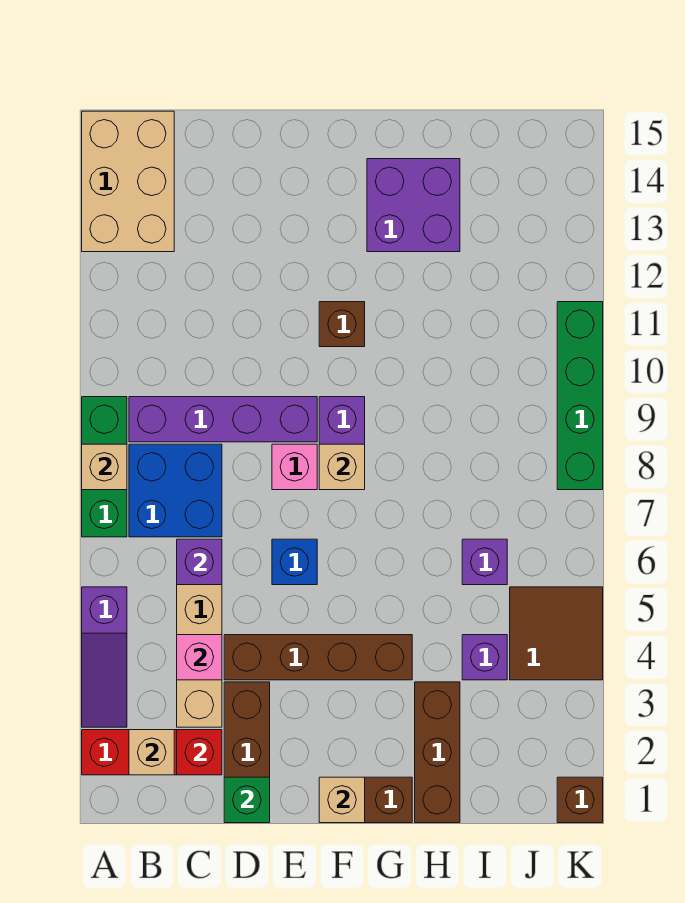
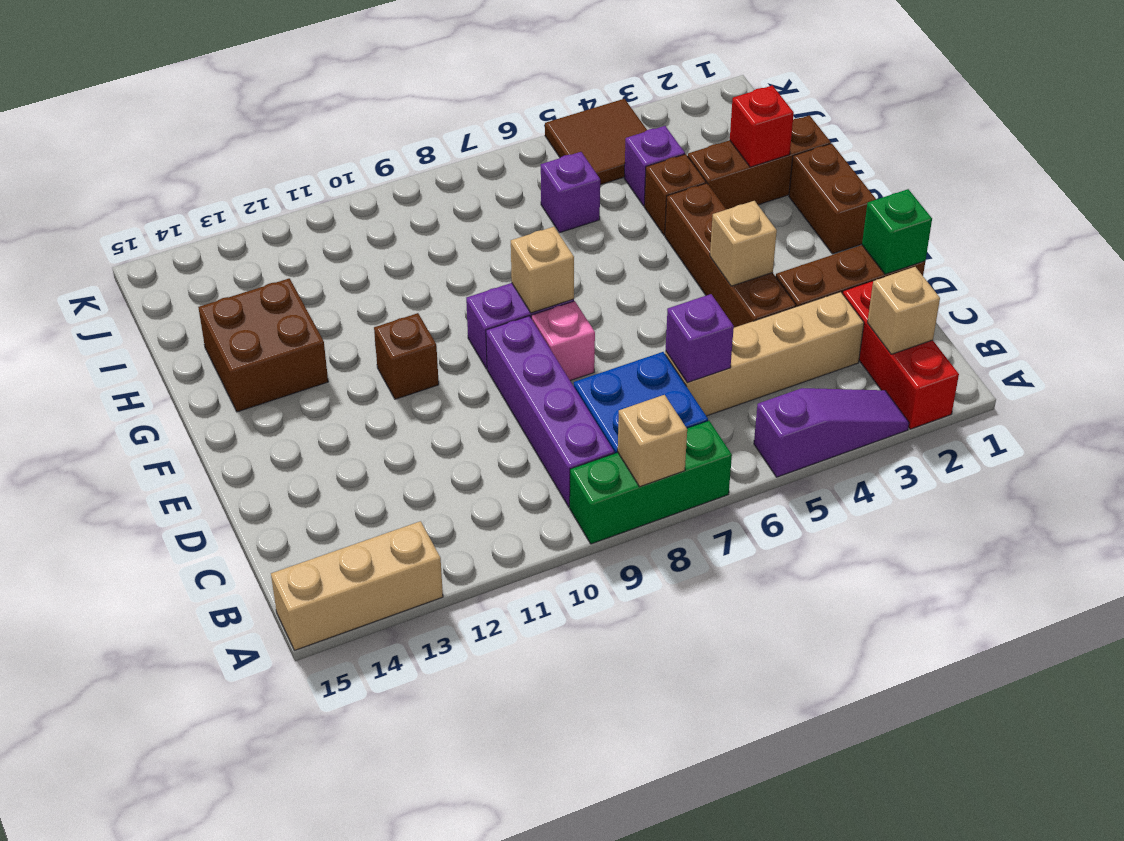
tan 2x3 brick [82,111,174,252] -> tan 1x3 brick [271,521,443,650]
red 1x1 brick [177,730,222,775] -> red 1x1 brick moved to [730,85,794,167]
pink 1x1 brick [177,635,222,680] -> none
blue 1x1 brick [272,539,317,585] -> none
tan 1x1 brick [319,777,365,823] -> tan 1x1 brick moved to [710,201,777,286]
purple 2x2 brick [367,159,460,252] -> brown 2x2 brick [198,278,328,412]
brown 1x1 brick [557,777,603,823] -> brown 1x1 brick moved to [644,154,706,235]
green 1x4 brick [557,302,603,490] -> none

